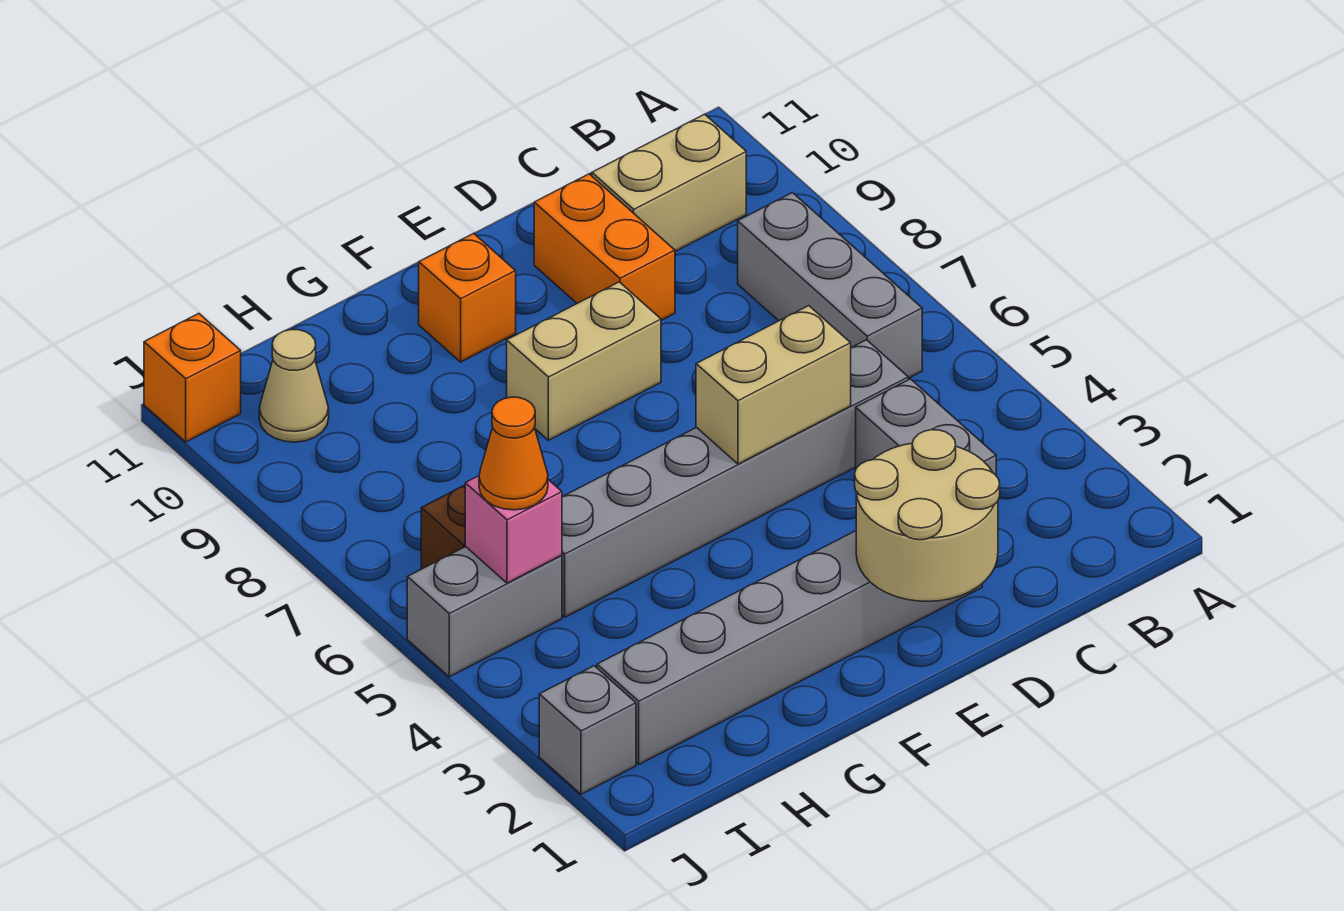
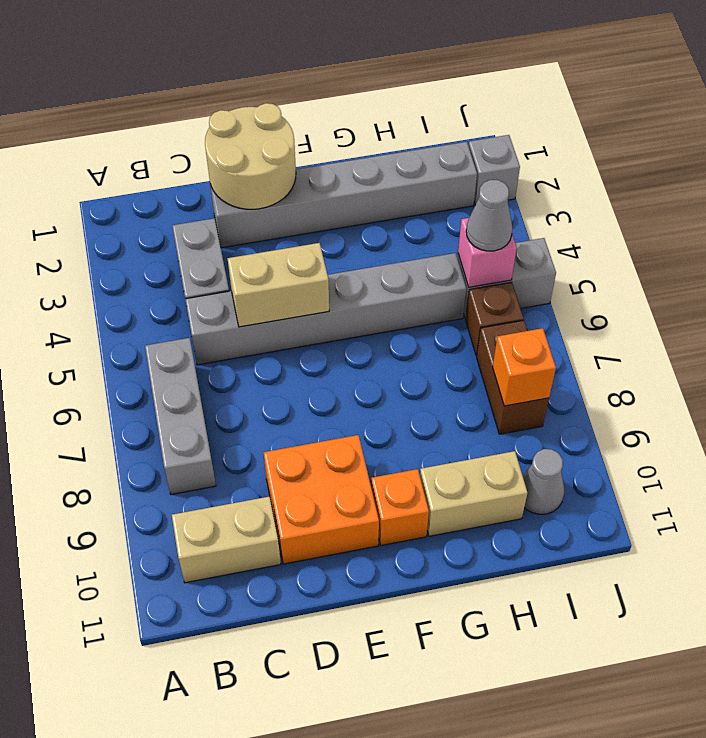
orange 1x2 brick [534,174,675,320] -> orange 2x2 brick [264,435,379,564]
tan 1x2 brick [507,282,661,440] -> tan 1x2 brick moved to [420,451,527,536]
orange 1x1 cone [479,397,548,510] -> grey 1x1 cone [466,180,512,251]
none -> brown 1x2 brick [477,320,549,434]
tan 1x1 cone [259,330,329,442] -> grey 1x1 cone [523,449,565,514]
orange 1x1 brick [144,313,241,442] -> orange 1x1 brick moved to [493,328,556,406]

